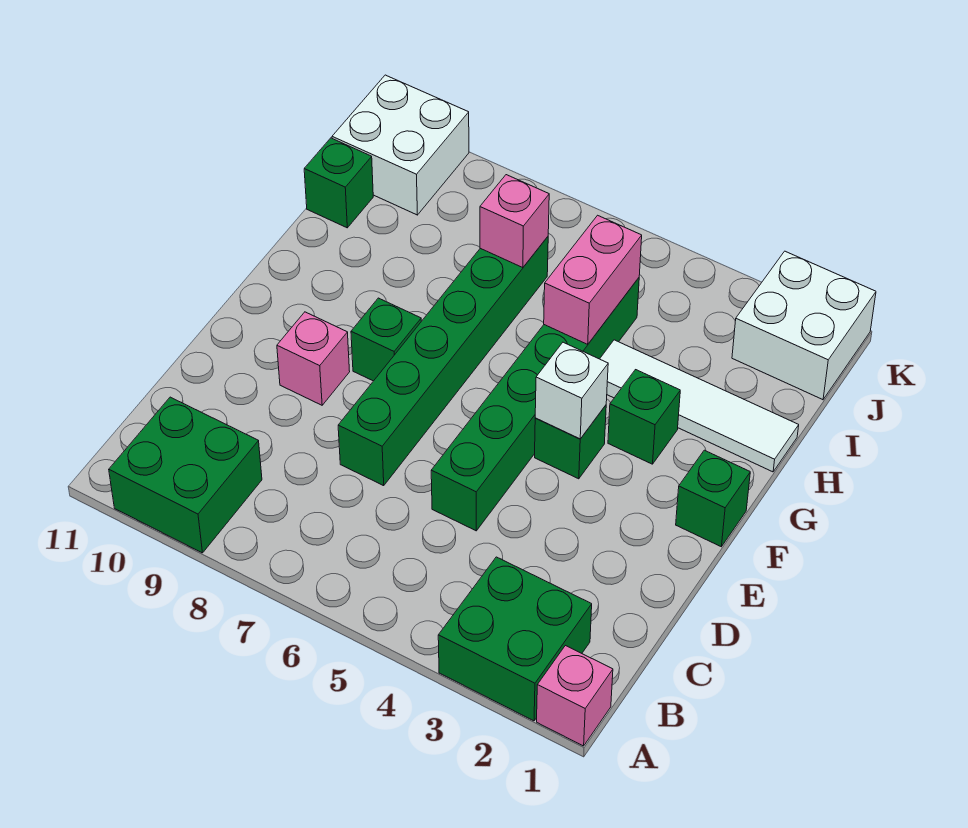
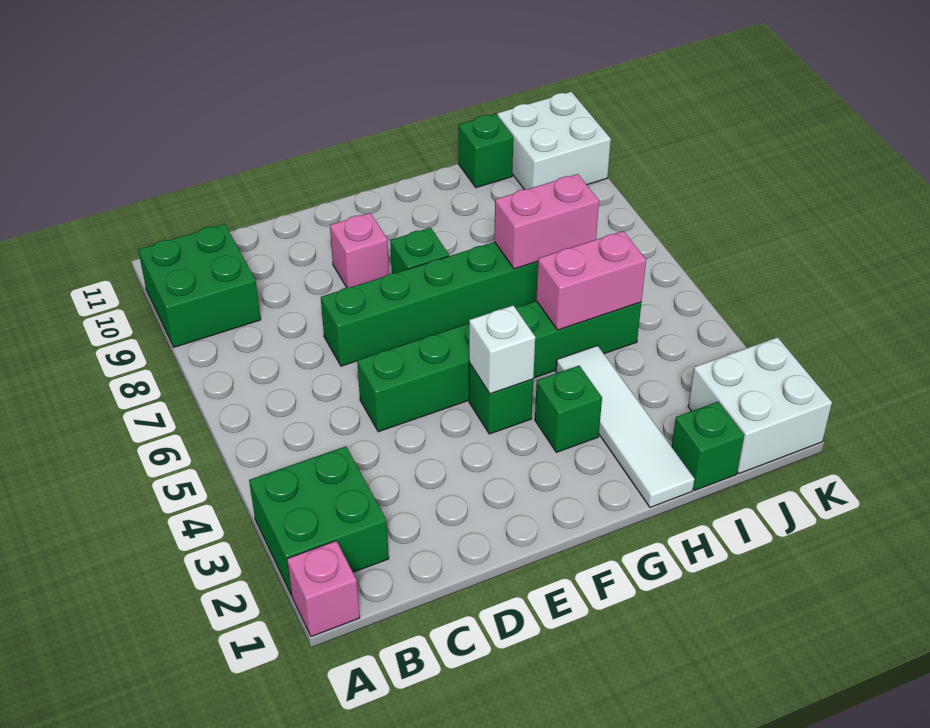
green 1x1 brick [676,450,750,547] -> green 1x1 brick moved to [672,402,744,490]
pink 1x1 brick [480,175,549,268] -> pink 1x2 brick [494,174,599,269]

